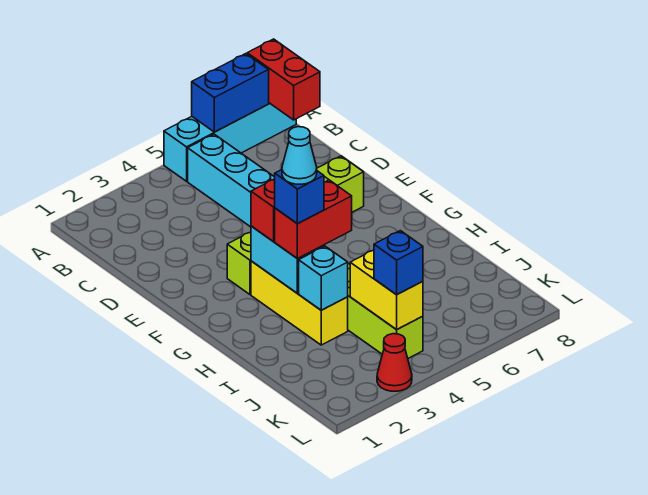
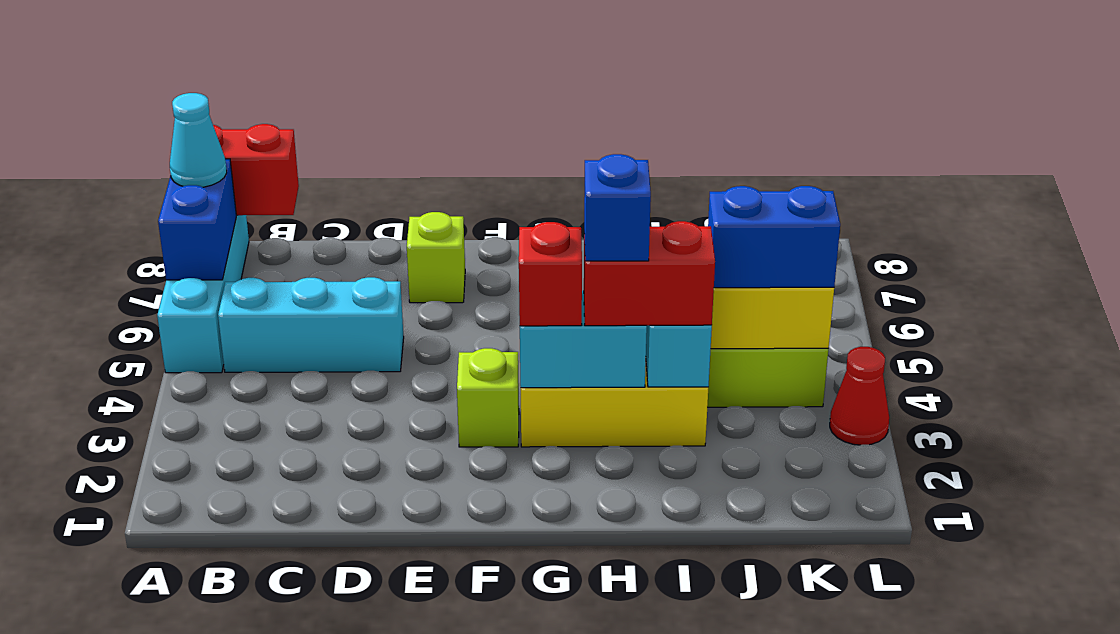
red 1x2 brick [275,180,352,259] -> red 1x2 brick turned to [584,221,715,326]
cyan 1x1 cone [282,127,317,184] -> cyan 1x1 cone moved to [170,93,227,187]
blue 1x1 brick [374,231,423,295] -> blue 1x2 brick [708,186,840,288]

